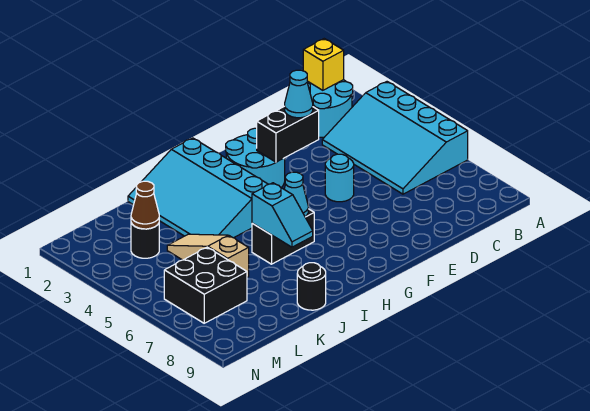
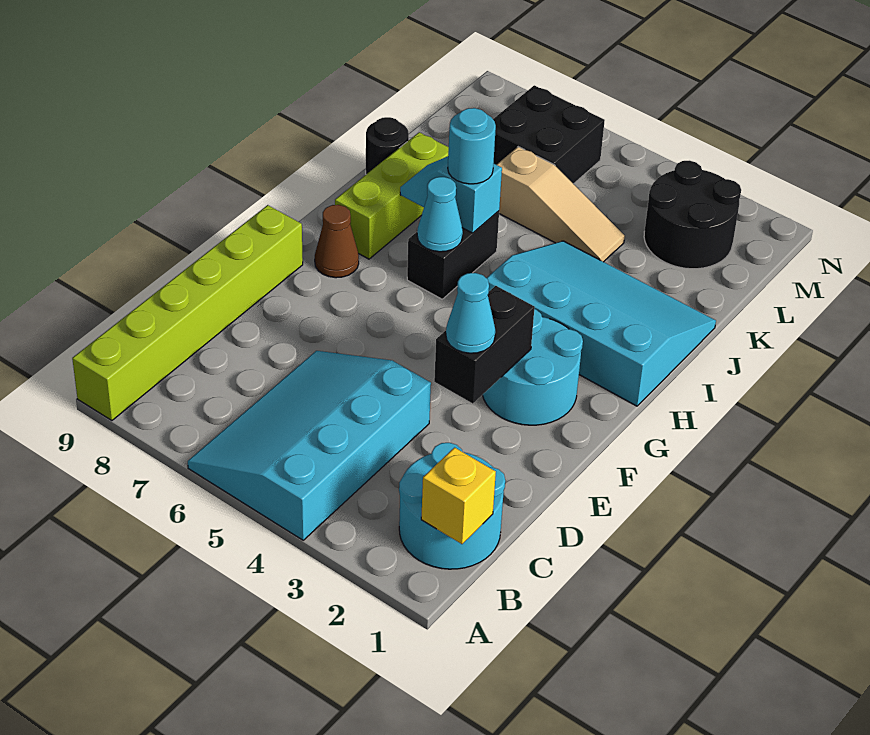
cyan 3x4 slope [322,82,468,194] -> cyan 3x4 slope turned to [188,351,431,540]
none -> lime 1x6 brick [72,205,303,421]
cyan 1x1 round brick [325,154,354,202] -> cyan 1x1 round brick moved to [448,108,496,184]
none -> lime 1x3 brick [335,132,449,259]
black 1x1 round brick [131,223,159,258] -> black 2x2 round brick [644,161,741,269]
brown 1x1 cone [131,181,159,229] -> brown 1x1 cone moved to [315,205,359,278]

